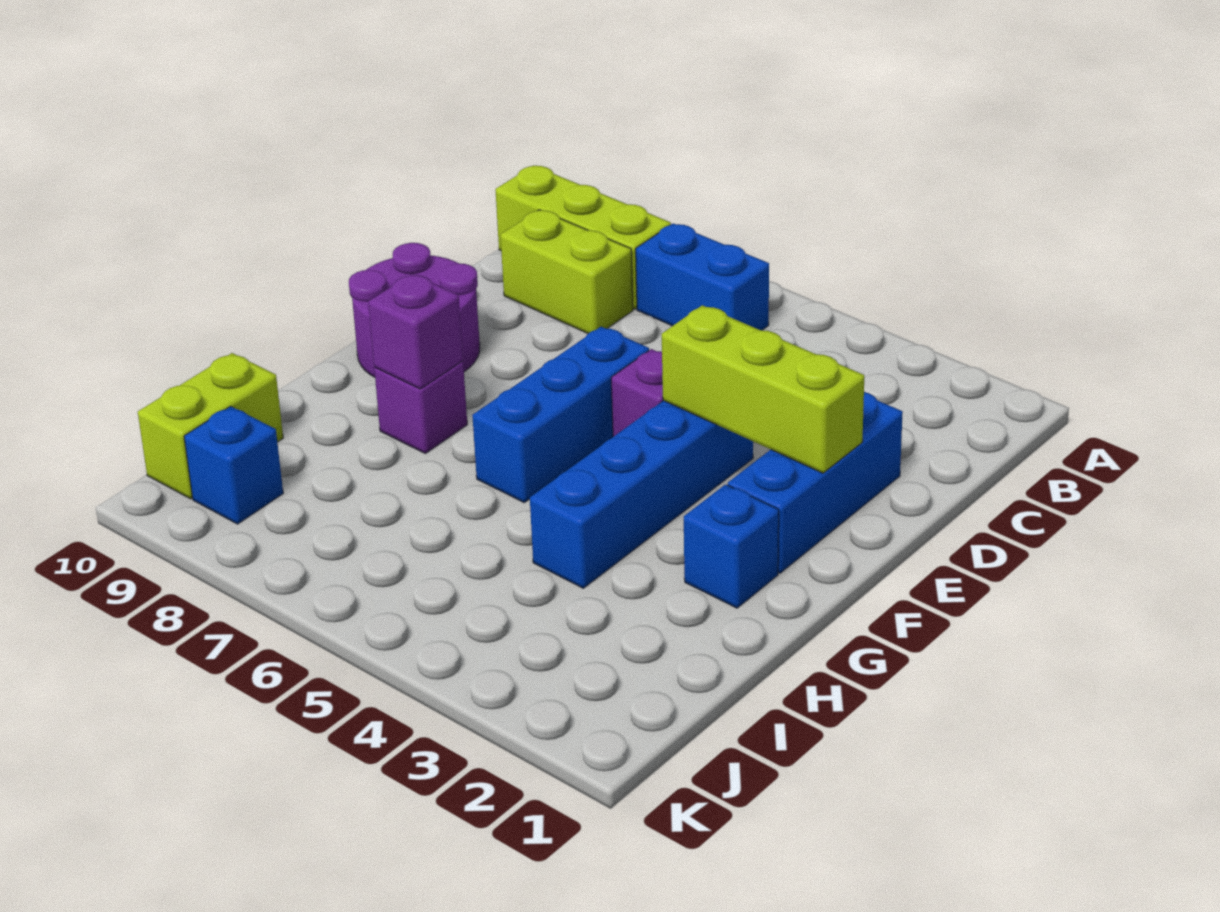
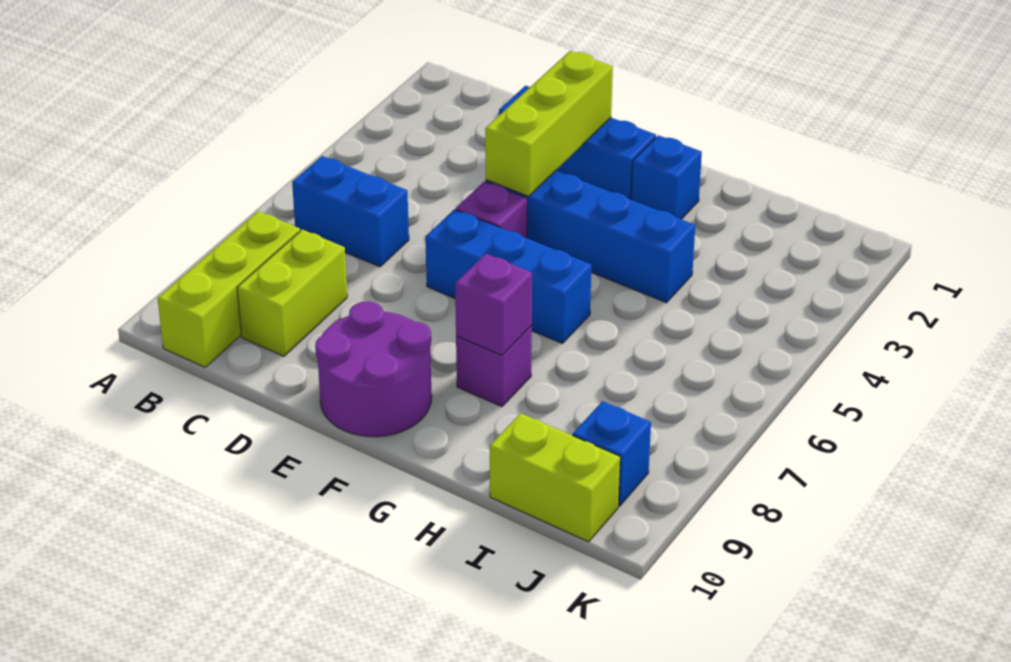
blue 1x2 brick [636,224,769,330] -> blue 1x2 brick turned to [292,156,409,267]

